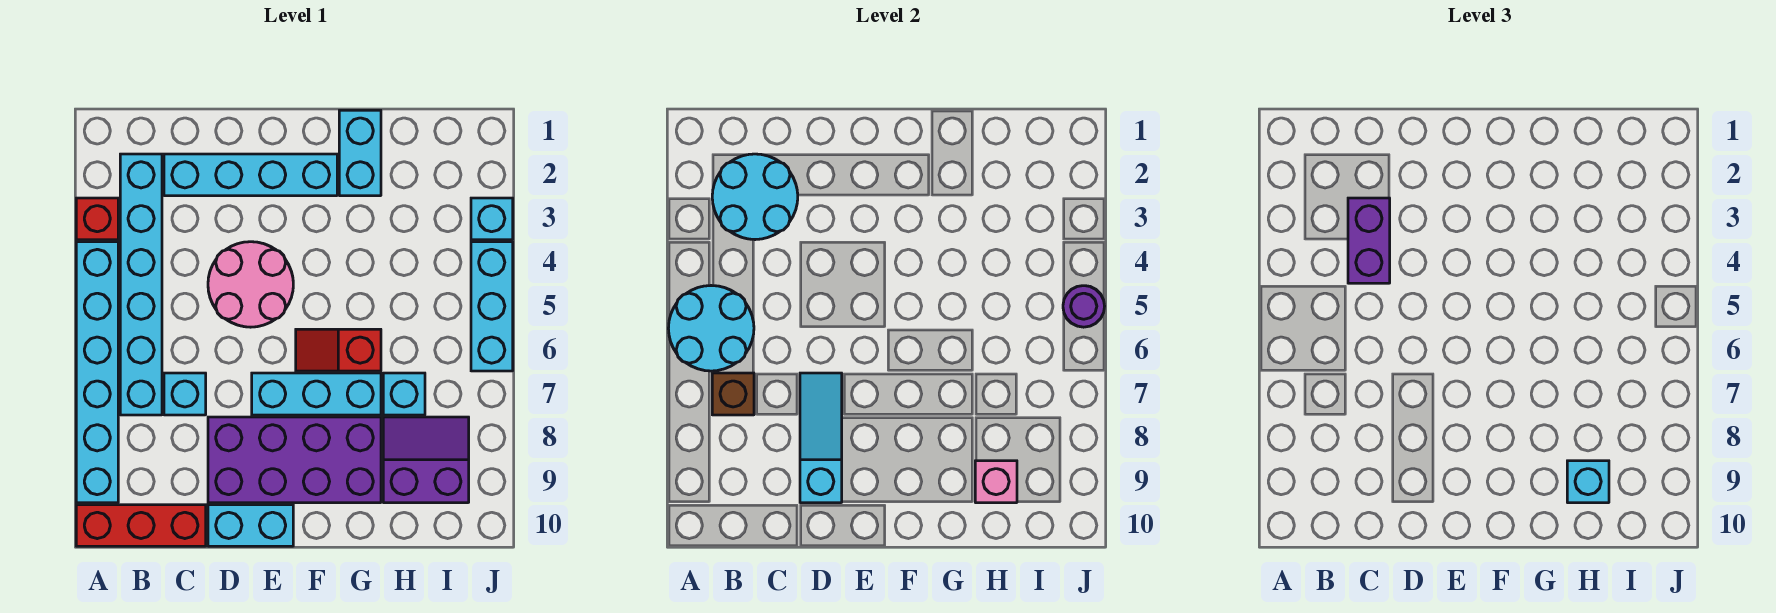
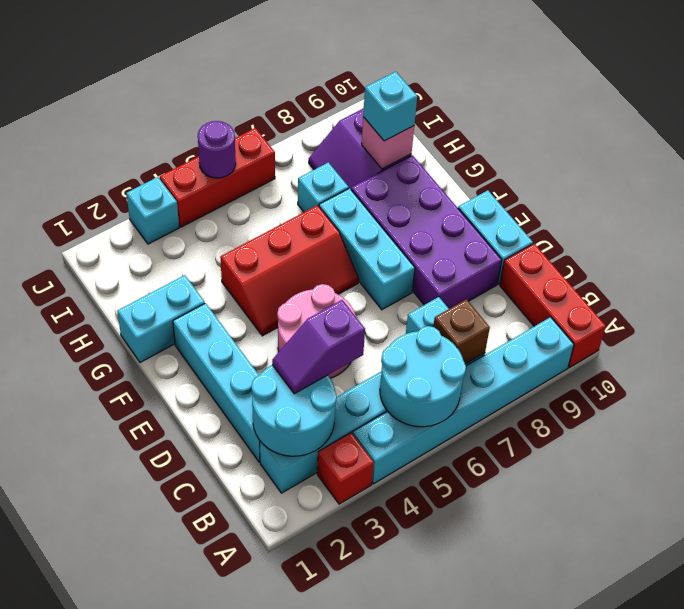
purple 1x2 brick [1348,198,1390,283] -> purple 1x2 slope [272,300,365,394]
cyan 1x3 slope [800,373,842,503] -> none
red 1x2 slope [296,329,381,371] -> red 2x3 slope [220,205,359,336]
cyan 1x3 brick [471,242,513,371] -> red 1x3 brick [160,128,275,227]

